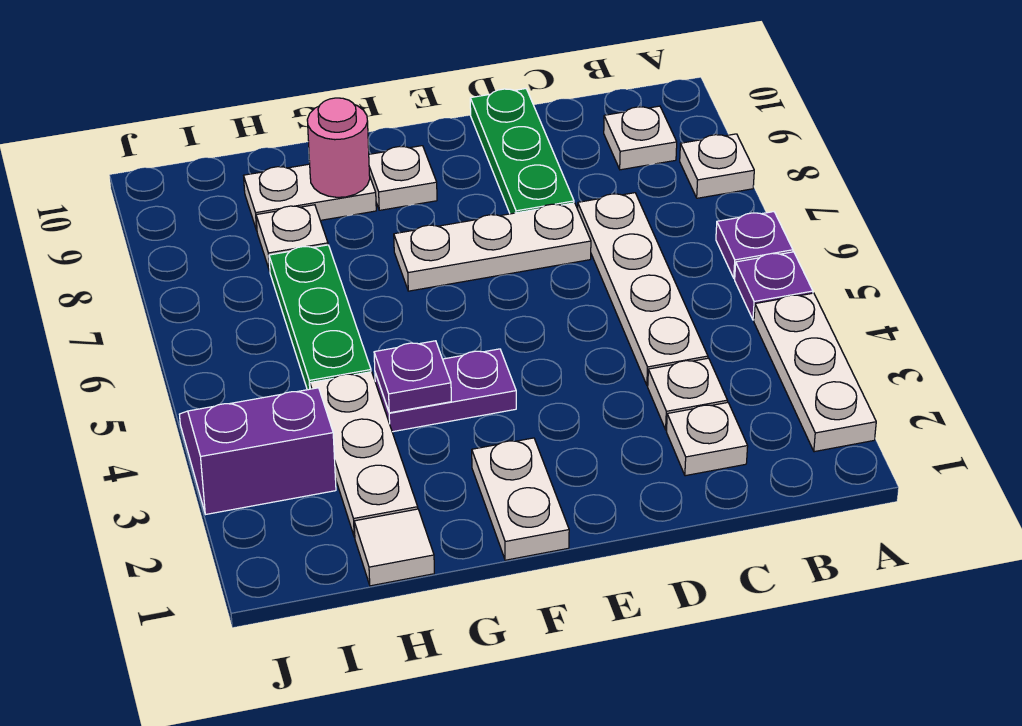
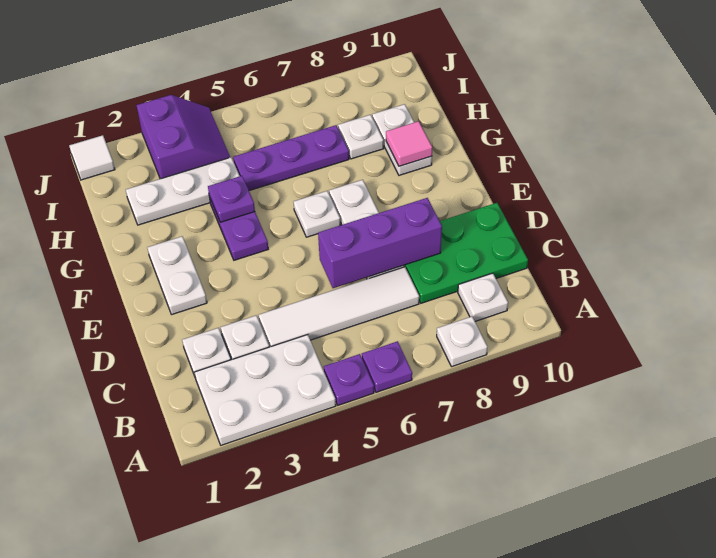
white 1x3 plate [754,293,876,452] -> white 2x3 plate [194,335,336,445]
white 1x4 plate [578,193,708,386] -> white 1x4 tile [259,267,419,347]
none -> purple 1x3 brick [318,198,442,288]
green 1x3 plate [470,89,574,214] -> green 2x3 plate [404,203,528,303]
white 1x2 plate [472,438,569,560] -> white 1x2 plate turned to [147,236,207,315]
white 1x1 plate [369,146,437,210] -> white 1x1 plate moved to [294,191,340,237]
pink 1x1 round brick [307,98,370,197] -> pink 1x1 tile [386,121,432,166]
white 1x1 tile [354,509,434,586] -> white 1x1 tile moved to [69,135,115,180]
green 1x3 plate [269,245,371,390] -> purple 1x3 plate [233,125,349,191]

